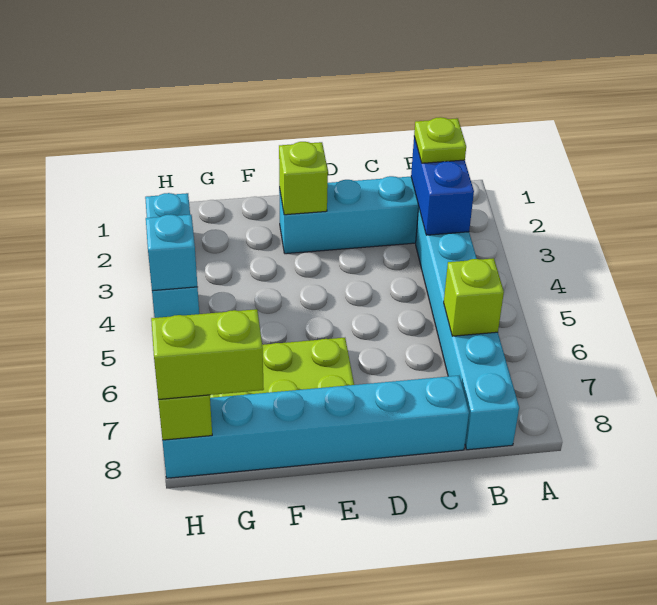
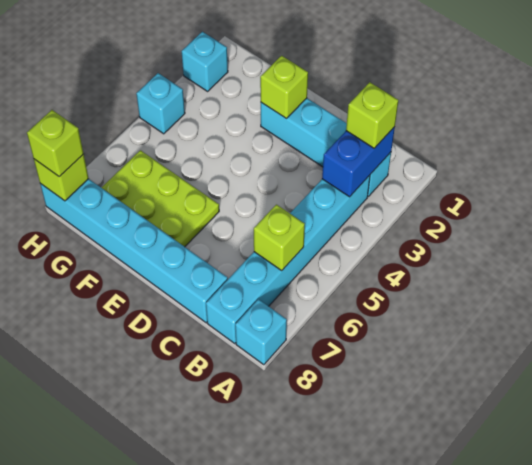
lime 1x1 plate [414,117,466,163] -> lime 1x1 brick [346,82,399,148]
lime 1x2 brick [151,309,264,400] -> lime 1x1 brick [27,110,84,177]
cyan 1x1 brick [146,215,197,291] -> cyan 1x1 brick moved to [235,299,287,365]

